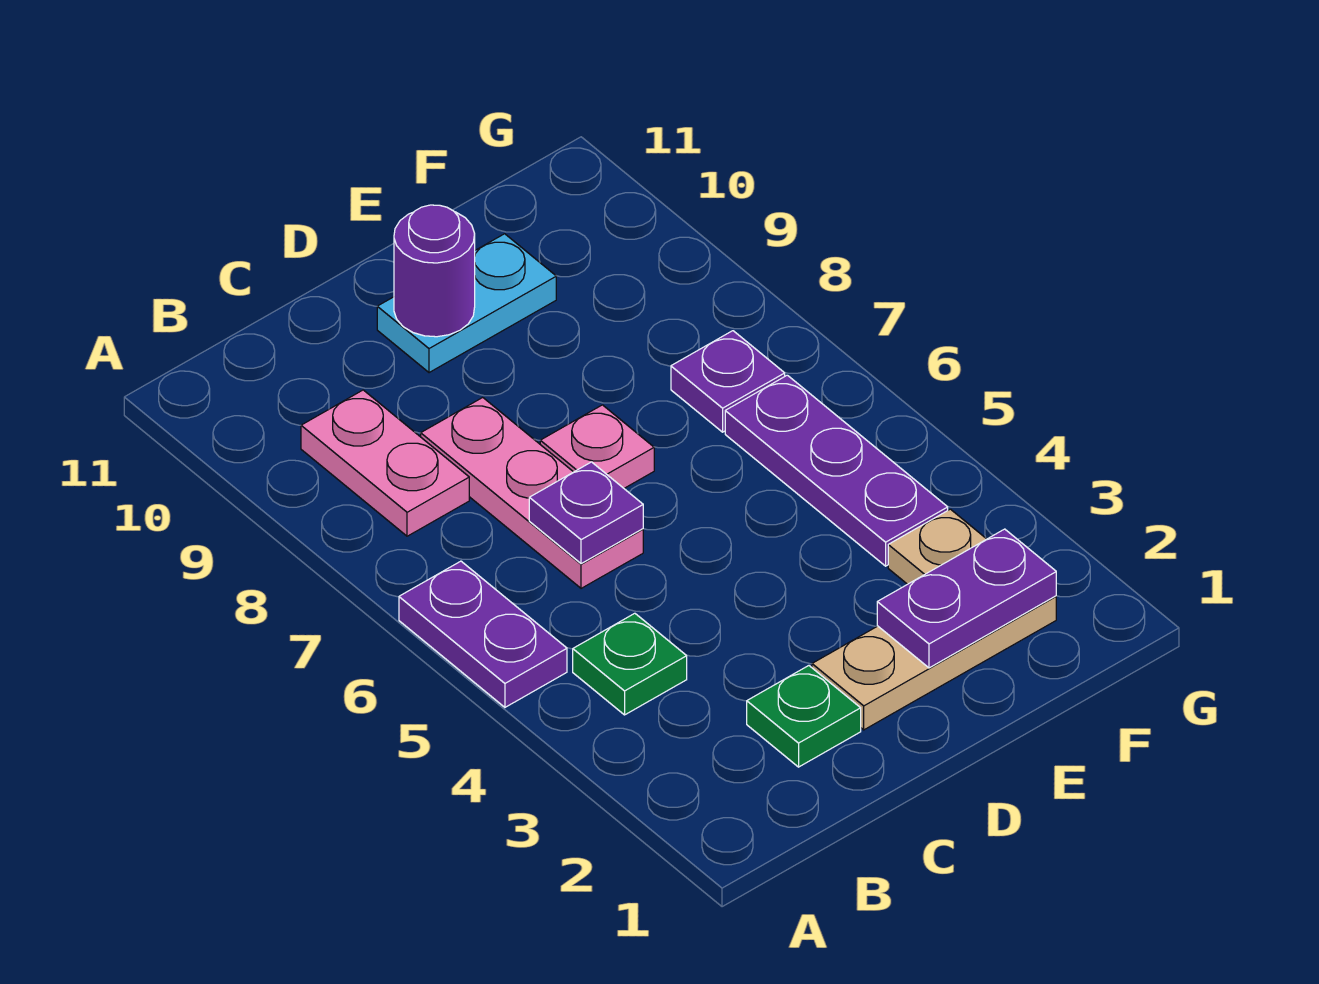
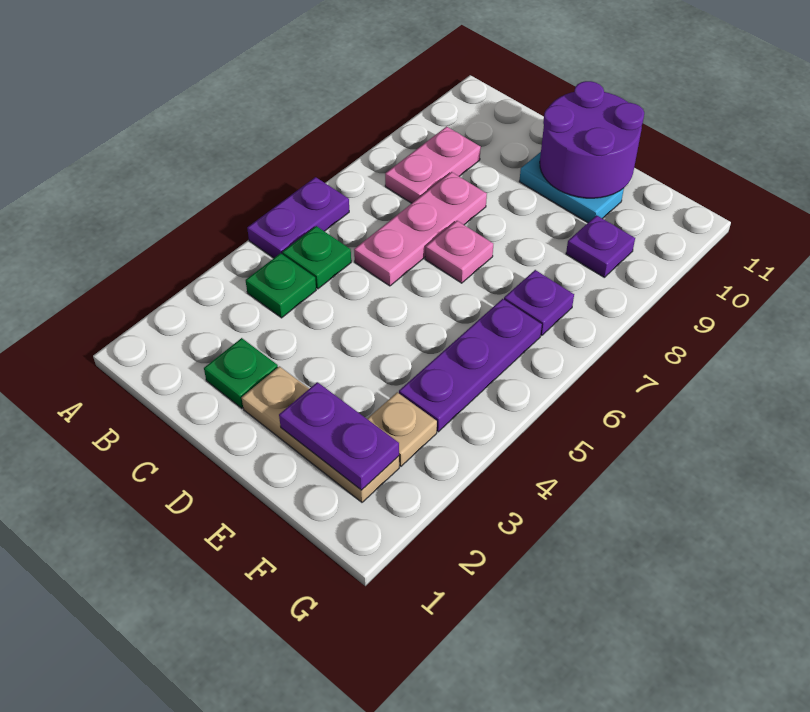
none -> green 1x1 plate [282,226,351,289]
purple 1x1 plate [529,462,643,564] -> purple 1x1 plate moved to [566,215,635,277]
purple 1x1 round brick [394,205,475,337] -> purple 2x2 round brick [540,81,644,198]

